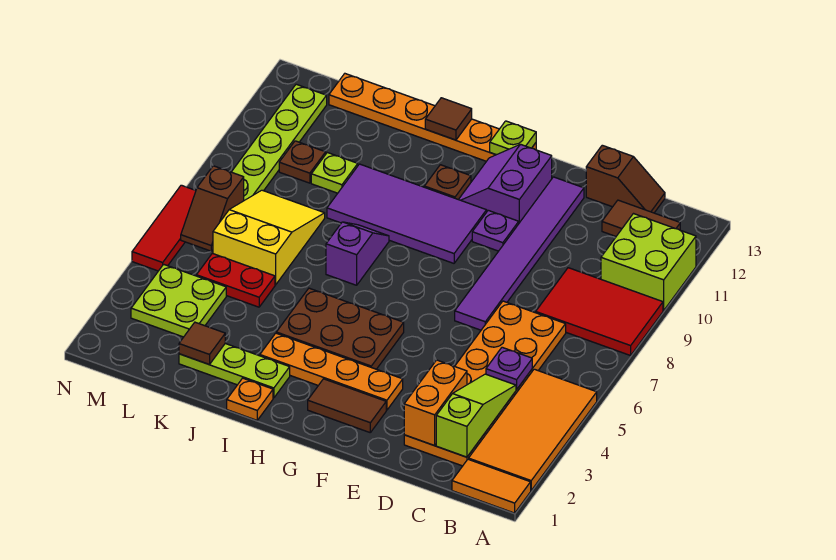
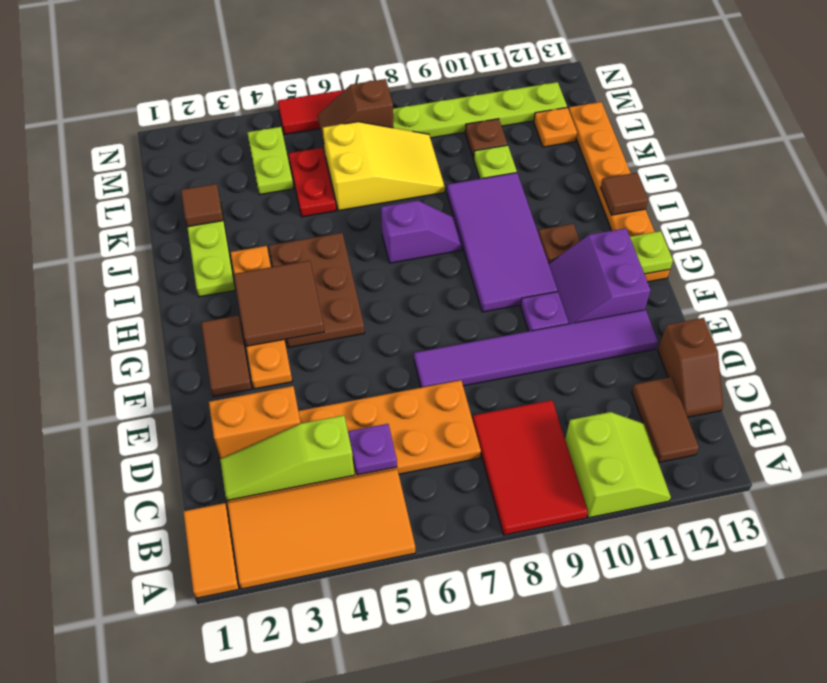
lime 2x2 brick [601,214,696,310] -> lime 2x2 slope [565,412,671,518]
lime 1x3 slope [436,374,516,457] -> lime 1x3 slope turned to [220,415,354,500]
purple 2x2 slope [458,144,552,223] -> purple 2x2 slope turned to [549,228,651,324]
none -> brown 2x2 tile [234,261,324,346]
orange 1x1 plate [227,378,273,420] -> orange 1x1 plate moved to [534,108,577,147]
lime 2x2 plate [131,264,226,337] -> lime 1x2 plate [247,127,294,195]

